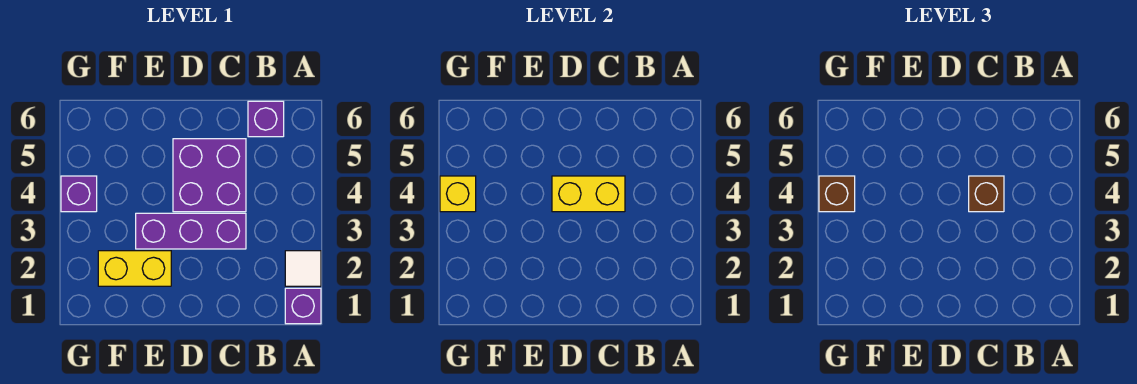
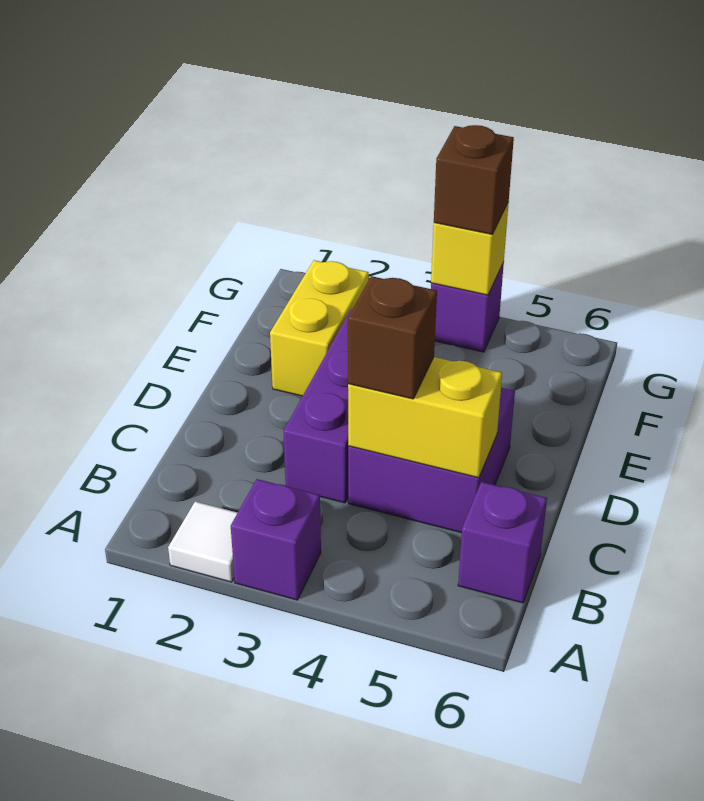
purple 1x1 brick [285,288,321,324] -> purple 1x1 brick moved to [231,479,321,600]
yellow 1x2 brick [552,176,625,212] -> yellow 1x2 brick turned to [348,357,502,478]

